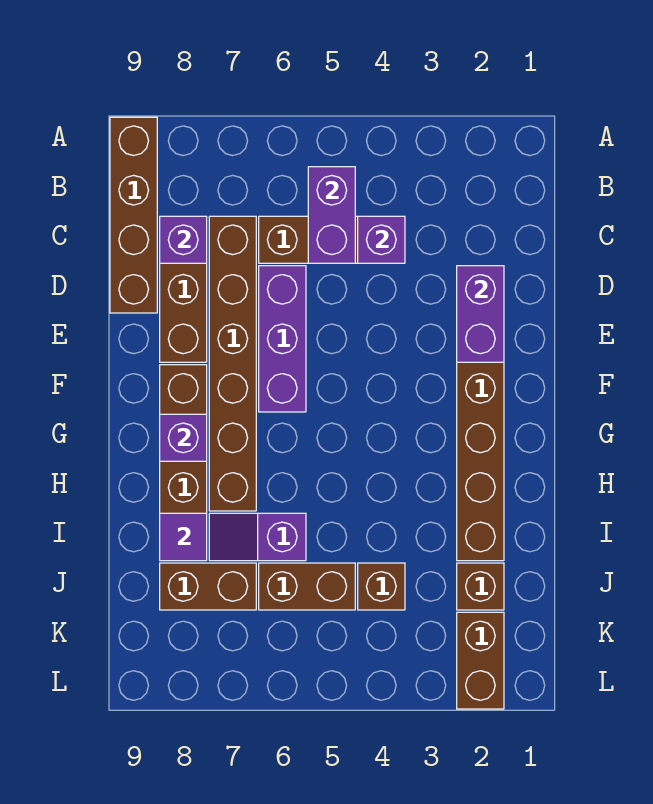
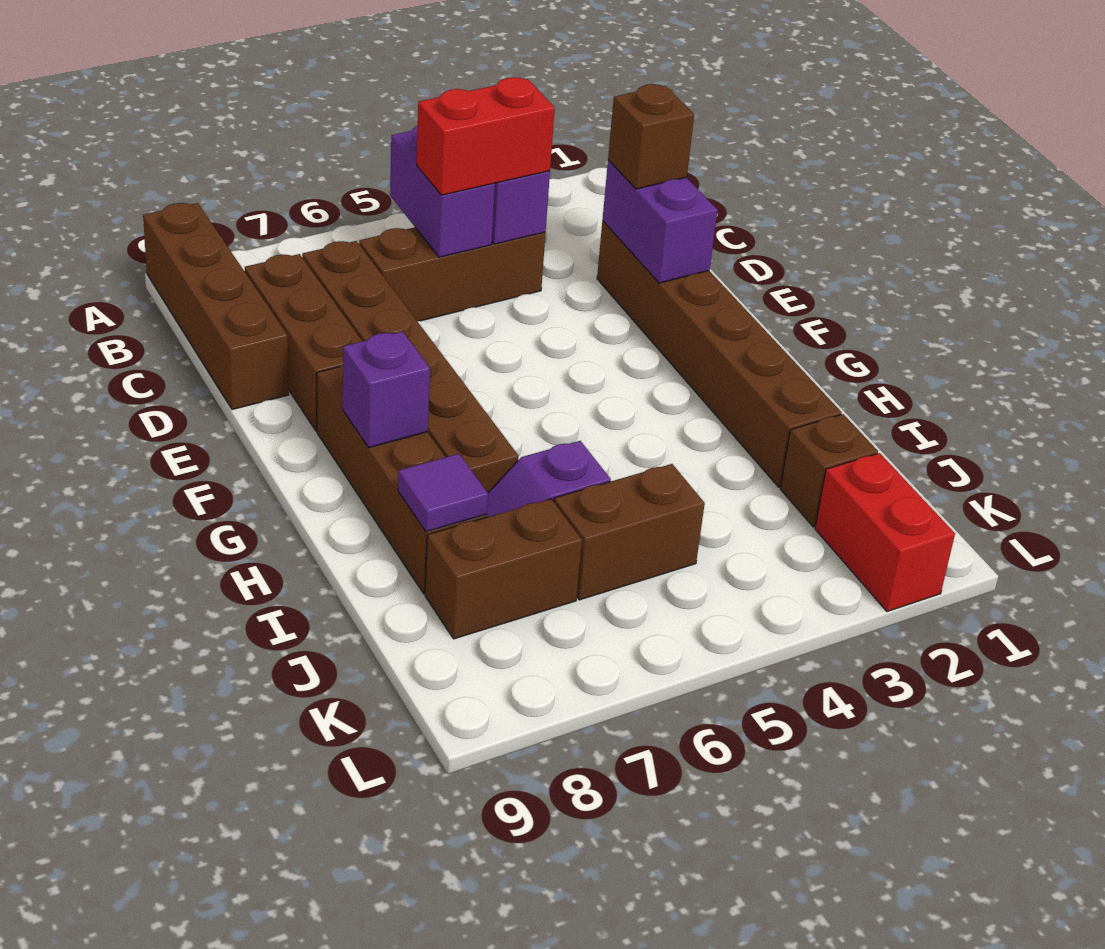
none -> red 1x2 brick [417,77,555,195]
purple 1x1 brick [160,216,207,263] -> none
purple 1x3 brick [259,266,306,412] -> none
brown 1x1 brick [358,563,405,610] -> brown 1x1 brick moved to [608,84,694,189]
brown 1x2 brick [457,612,504,709] -> red 1x2 brick [815,453,955,612]

